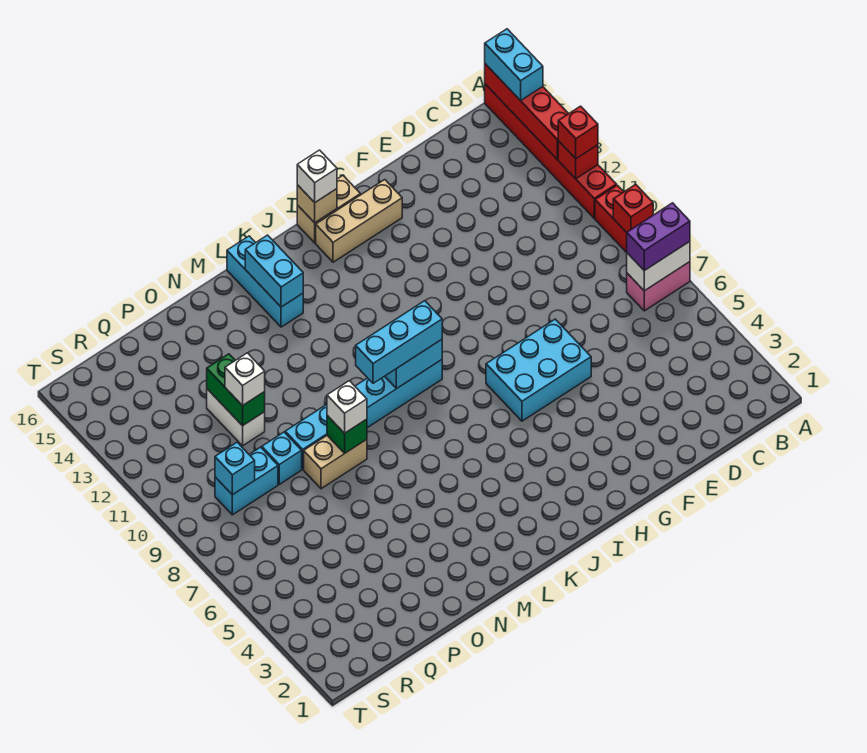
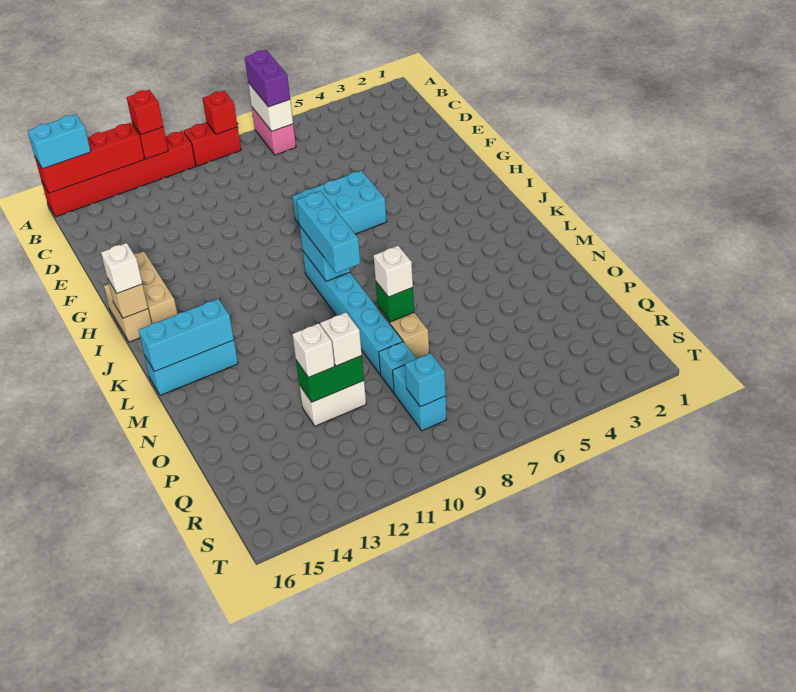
cyan 2x3 brick [486,319,591,421] -> cyan 2x3 brick turned to [292,171,387,234]
cyan 1x2 brick [245,235,303,307] -> cyan 1x3 brick [139,299,234,372]
none -> white 1x1 brick [292,323,335,377]

